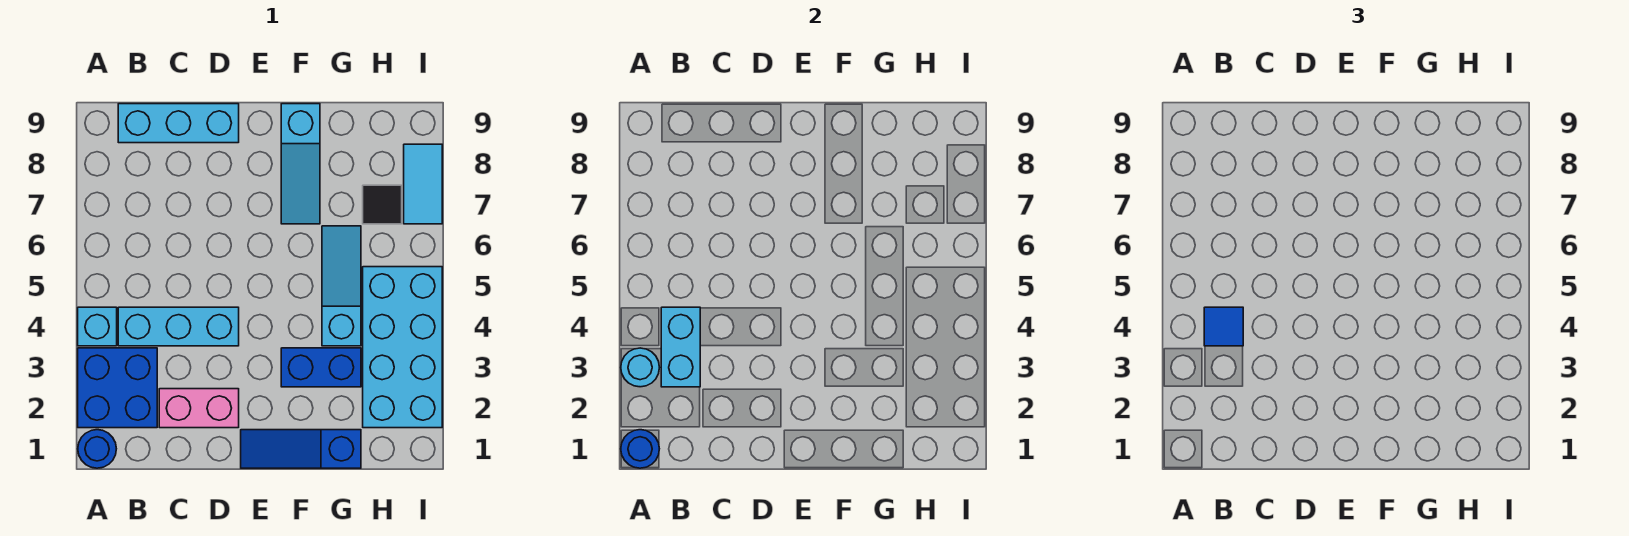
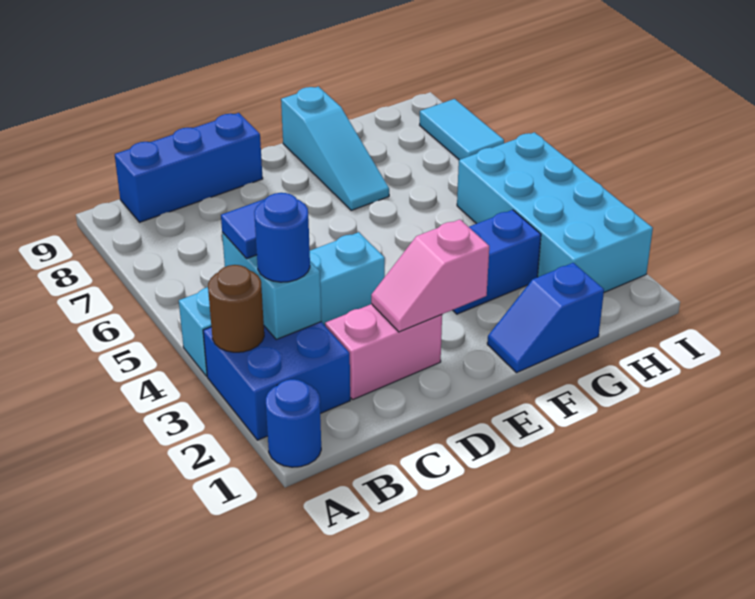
blue 1x1 round brick [621,430,659,468] -> blue 1x1 round brick moved to [254,193,310,282]
cyan 1x1 round brick [621,348,659,387] -> brown 1x1 round brick [208,265,264,352]
cyan 1x3 brick [118,104,239,143] -> blue 1x3 brick [115,113,263,222]
none -> pink 1x2 slope [371,220,489,332]
blue 1x3 slope [241,430,361,468] -> blue 1x2 slope [487,263,604,373]
cyan 1x3 slope [322,226,361,346] -> none
black 1x1 tile [363,185,402,224] -> none

